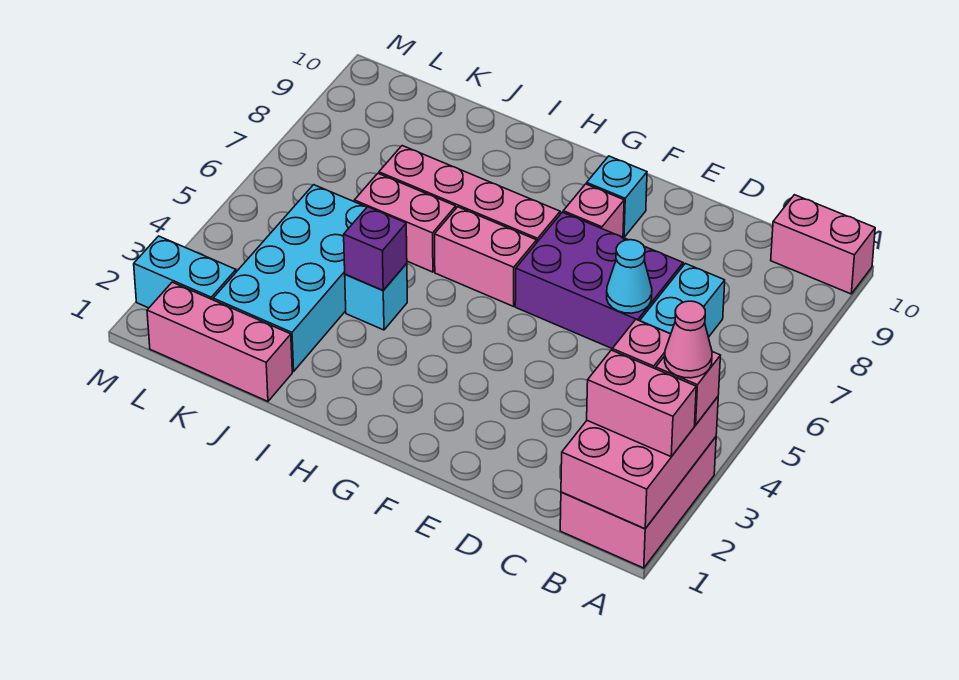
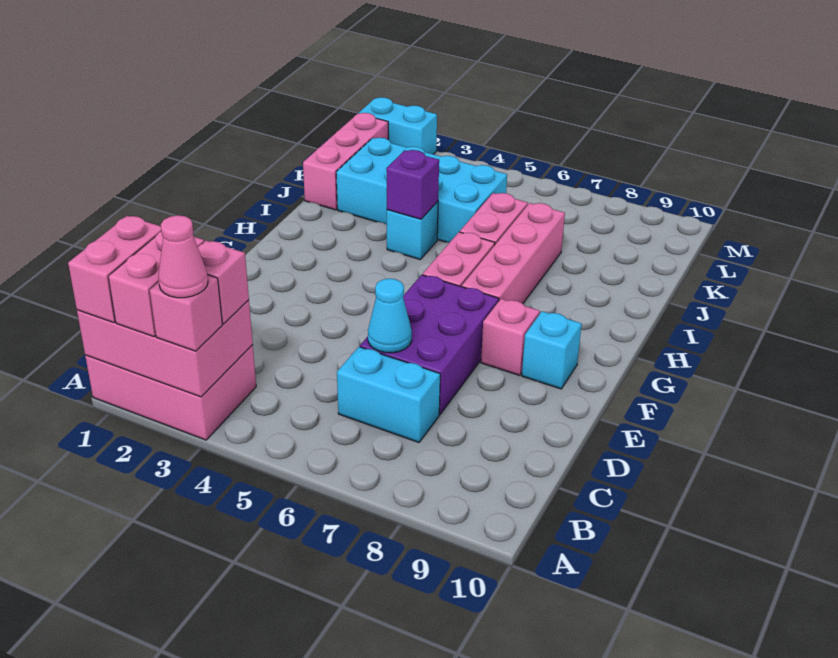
pink 1x2 brick [771,195,875,294] -> pink 1x2 brick moved to [68,216,162,323]
cyan 1x2 brick [134,236,236,308] -> cyan 1x2 brick turned to [359,97,437,154]

